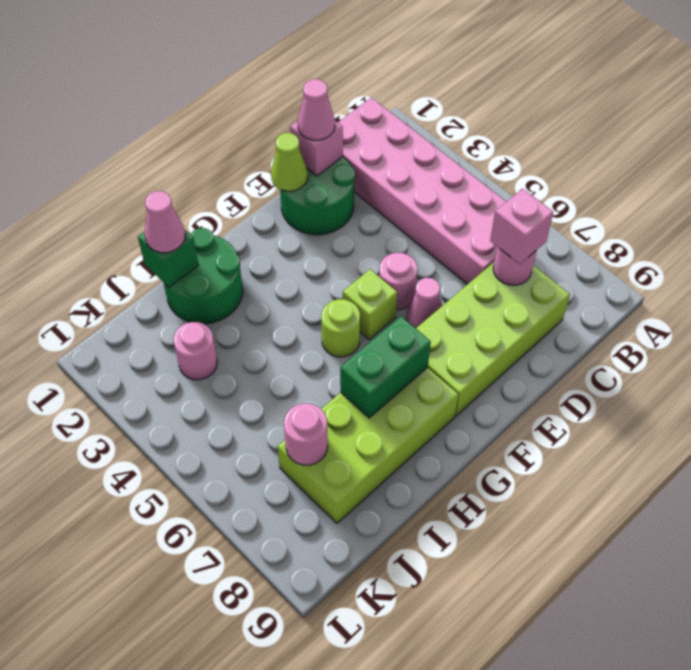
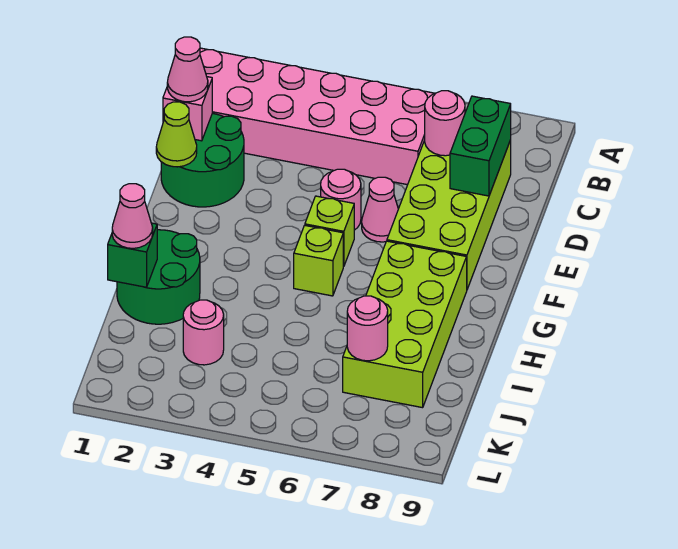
pink 1x1 brick [490,189,553,264] -> none
lime 1x1 round brick [321,299,360,357] -> lime 1x1 brick [294,225,343,296]
green 1x2 brick [340,316,431,418] -> green 1x2 brick moved to [450,96,511,196]

